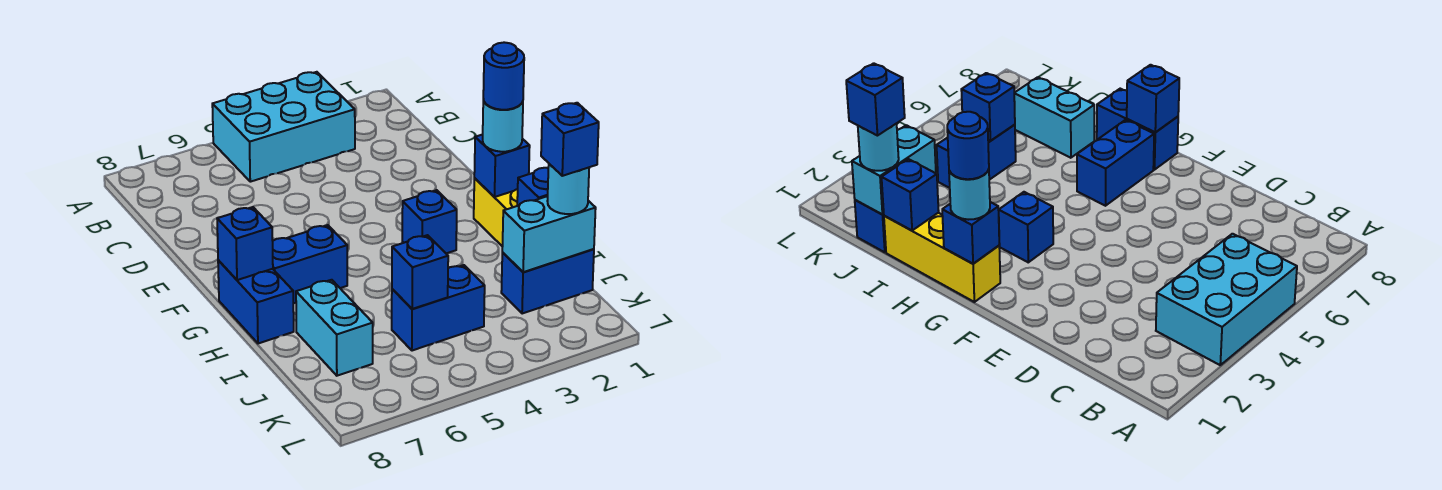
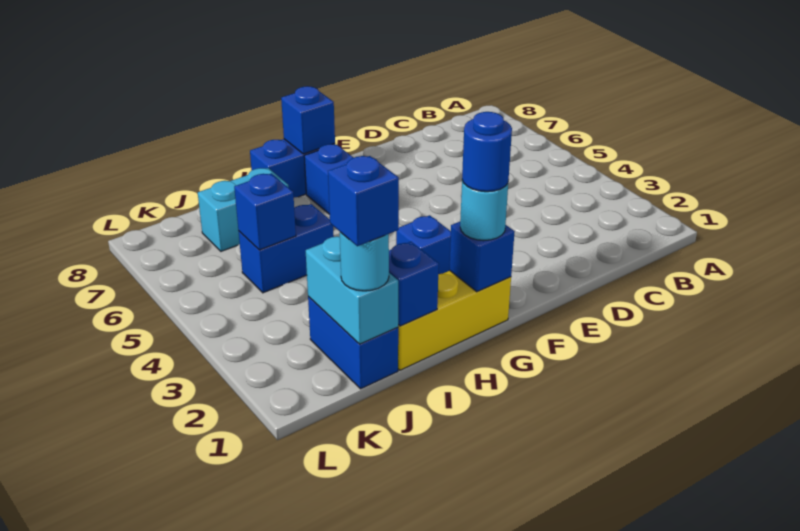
cyan 2x3 brick [212,72,355,182] -> none
blue 1x2 brick [392,265,485,351] -> blue 1x2 brick turned to [239,204,334,293]

